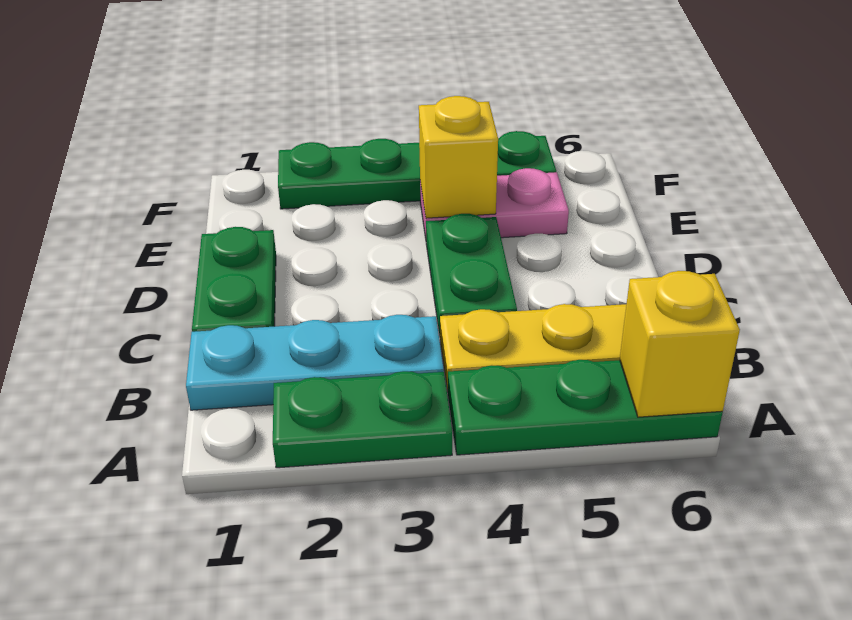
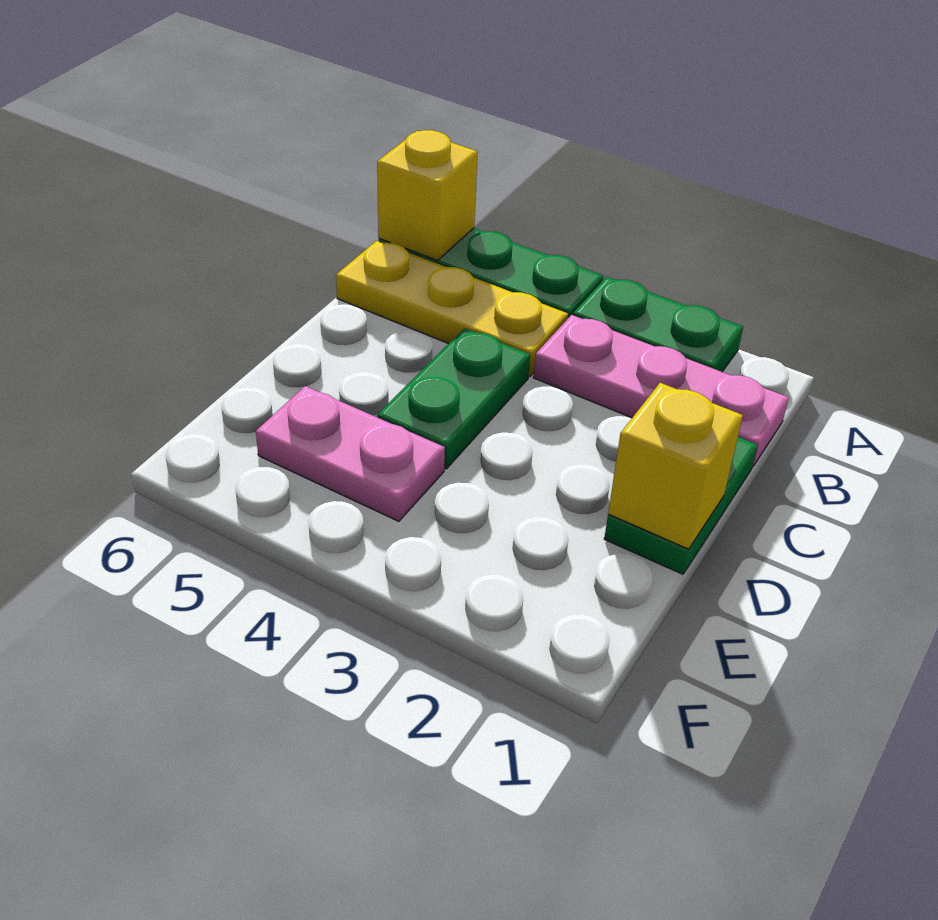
cyan 1x3 plate [186,315,444,410] -> pink 1x3 plate [534,315,789,467]
yellow 1x1 brick [419,96,498,218] -> yellow 1x1 brick moved to [608,383,743,549]
green 1x4 plate [278,131,556,209] -> none

